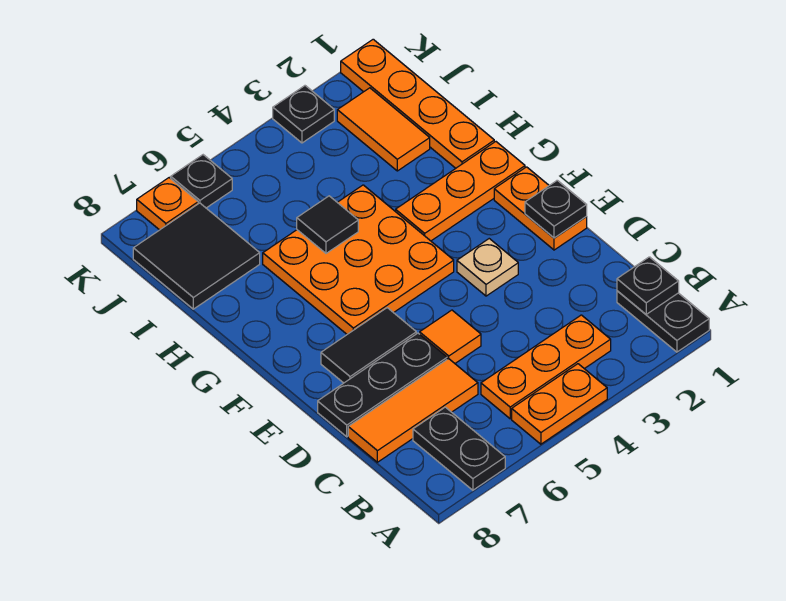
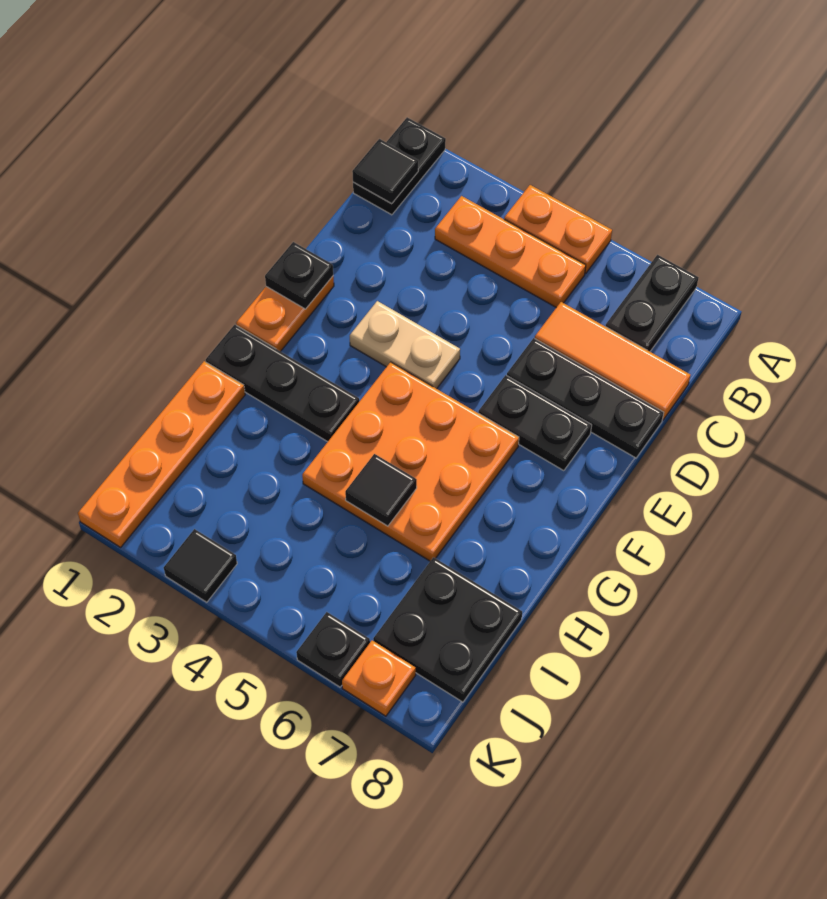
black 1x1 plate [617,257,679,314] -> black 1x1 tile [352,139,418,204]
orange 1x1 tile [420,310,481,363] -> none
tan 1x1 plate [457,239,518,296] -> tan 1x2 plate [350,301,460,389]
black 1x2 tile [321,308,416,383] -> black 1x2 plate [478,375,592,471]
orange 1x3 plate [396,142,525,241] -> black 1x3 plate [206,325,359,442]
orange 1x2 tile [337,88,430,171] -> none
black 2x2 tile [133,203,260,309] -> black 2x2 plate [373,557,522,702]
black 1x1 plate [273,86,334,143] -> black 1x1 tile [164,529,237,602]

